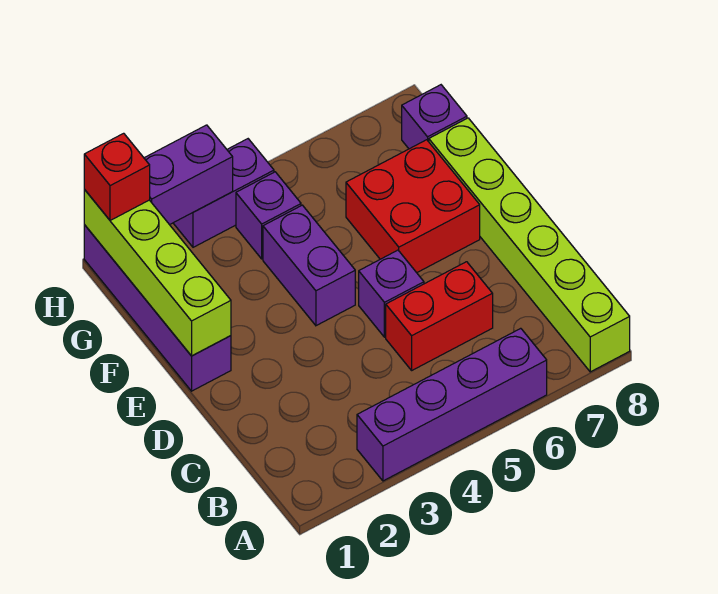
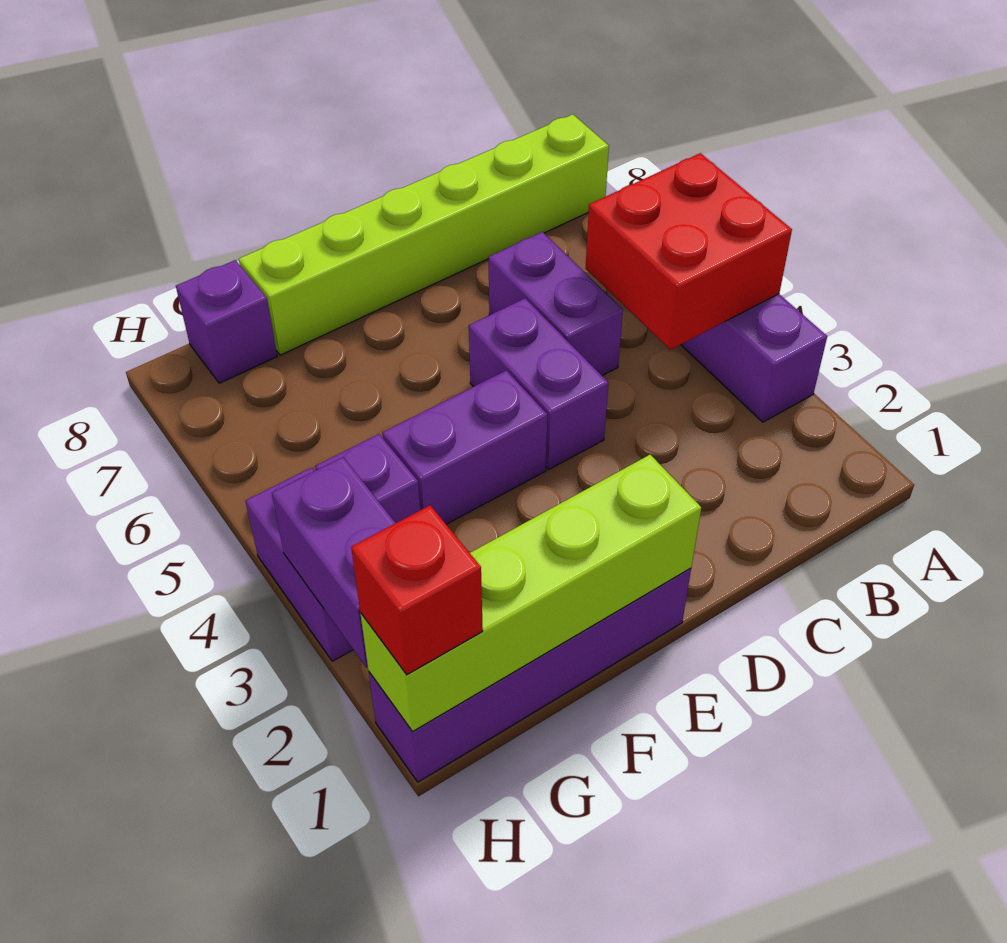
red 1x2 brick [386,262,493,370] -> purple 1x2 brick [489,232,623,376]
purple 1x1 brick [359,250,424,337] -> purple 1x2 brick [469,298,608,470]
red 2x2 brick [346,140,480,273] -> red 2x2 brick moved to [586,153,792,350]

